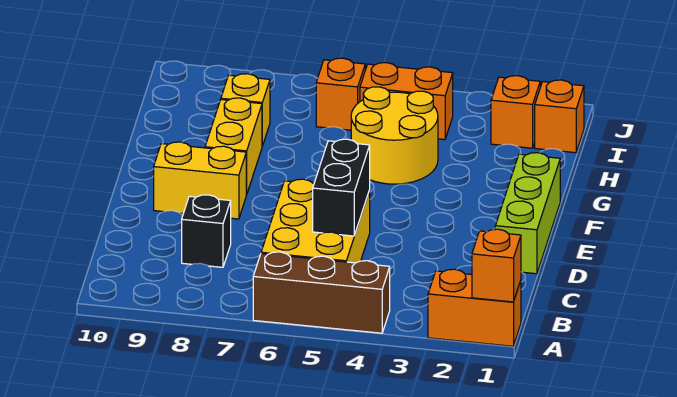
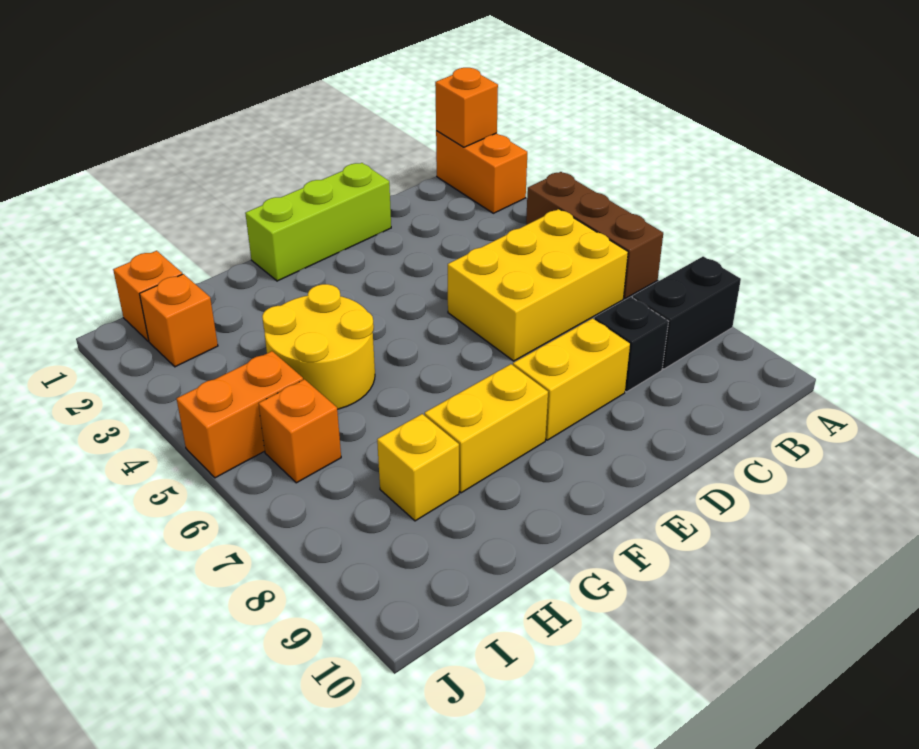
black 1x2 brick [313,139,370,236] -> black 1x2 brick moved to [633,256,741,369]
yellow 1x2 brick [154,142,247,219] -> yellow 1x2 brick turned to [513,318,630,440]
orange 1x2 brick [360,63,453,140] -> orange 1x2 brick turned to [177,351,303,478]

